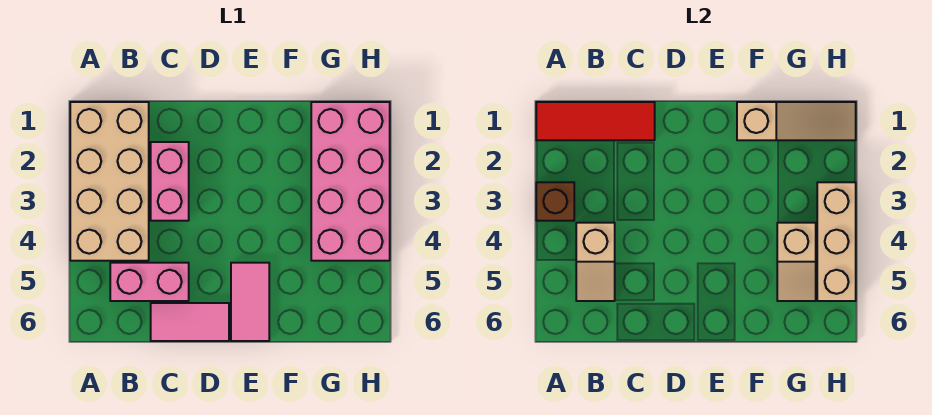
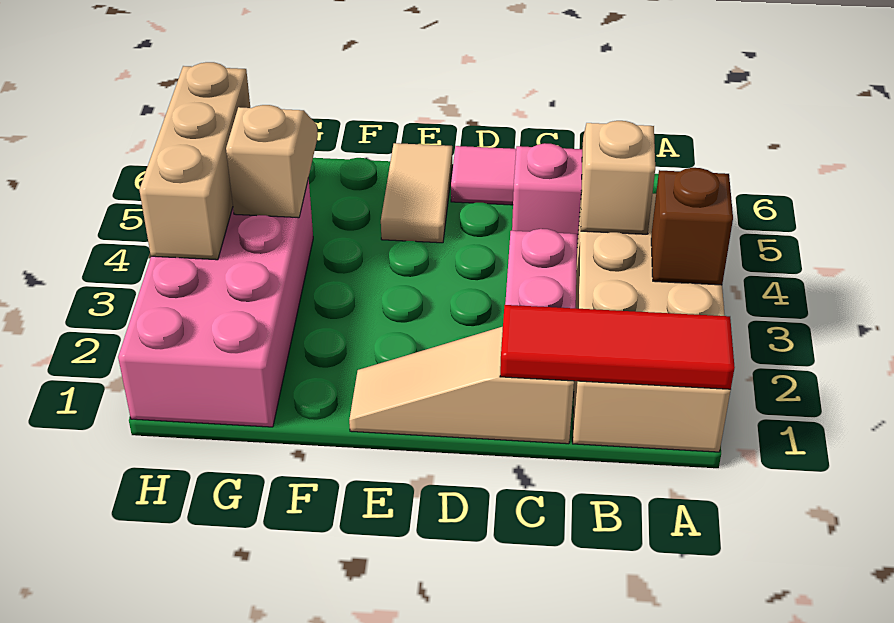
pink 1x2 tile [231,263,269,341] -> tan 1x2 tile [381,143,452,243]
tan 1x3 slope [737,102,856,140] -> tan 1x3 slope moved to [349,327,574,444]

